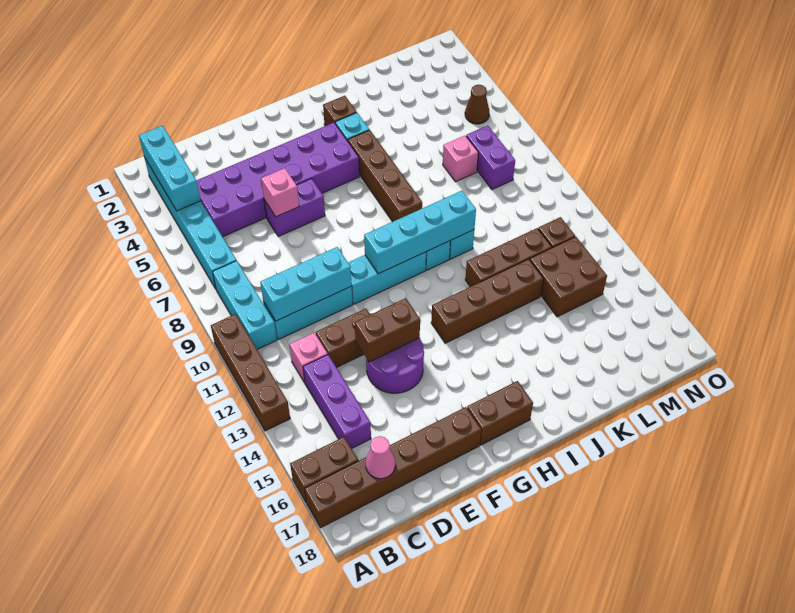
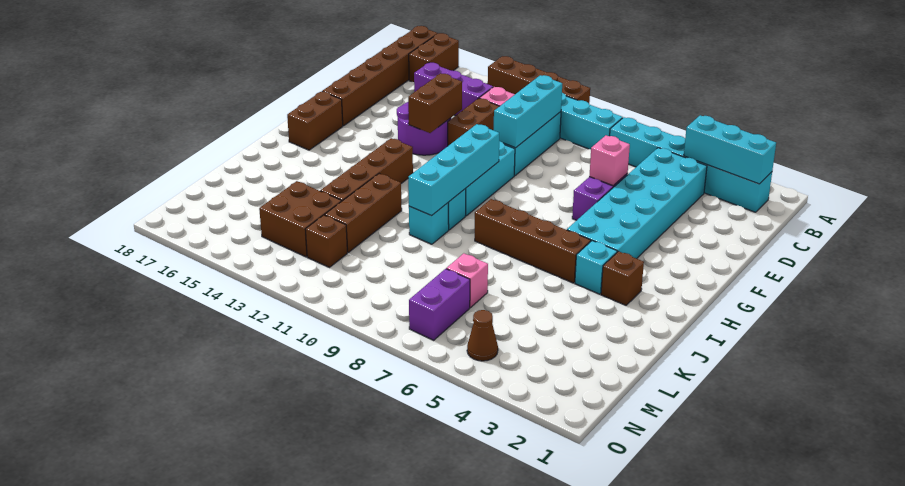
purple 2x6 brick [196,123,359,237] -> cyan 2x6 brick [567,148,707,259]
pink 1x1 cone [366,436,395,479] -> none
purple 1x2 brick [466,125,515,190] -> purple 1x2 brick turned to [409,269,470,340]

